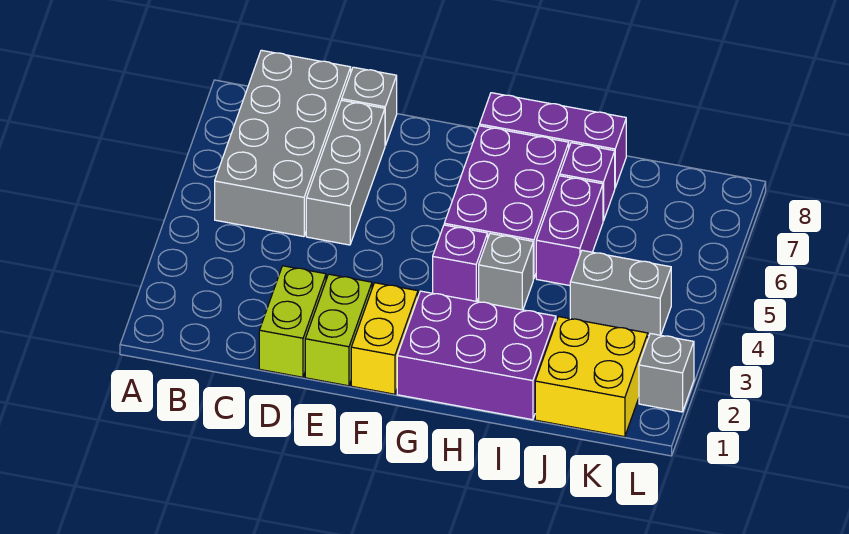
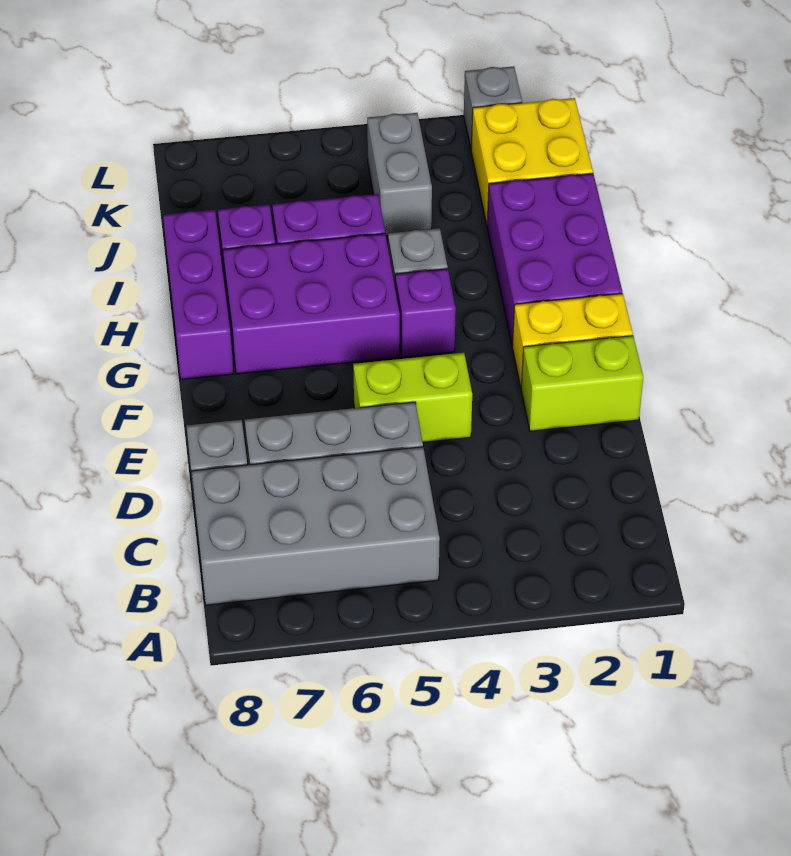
lime 1x2 brick [259,266,326,377] -> lime 1x2 brick moved to [353,353,472,442]

